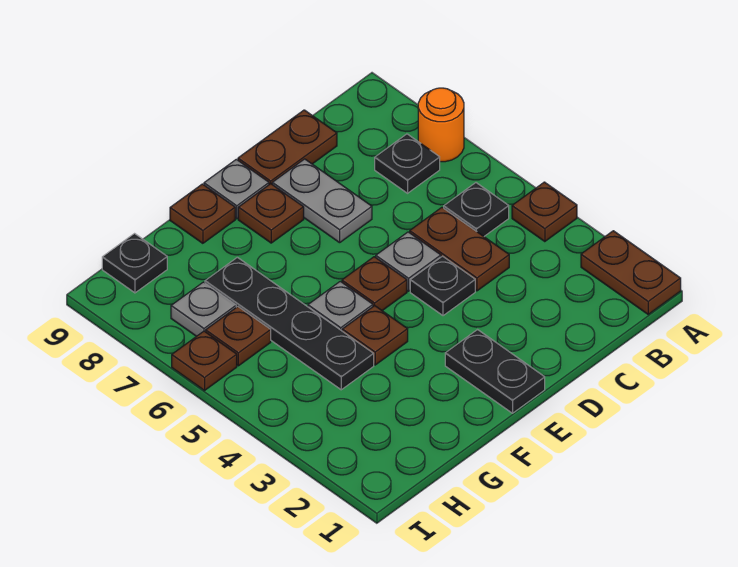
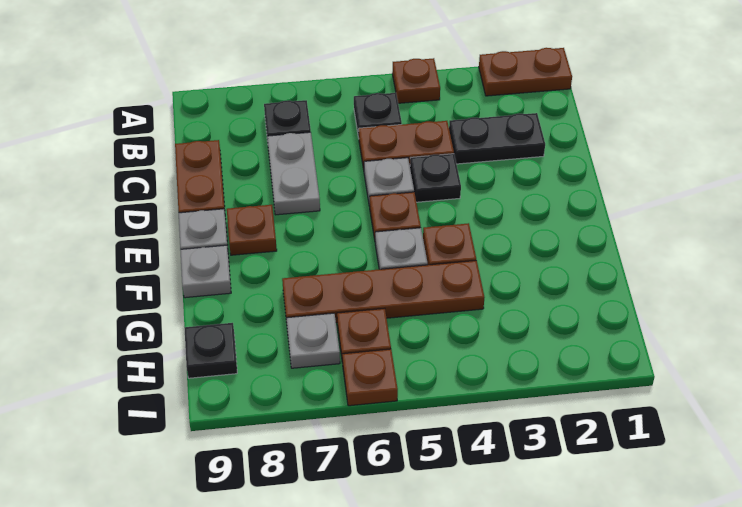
orange 1x1 round brick [418,88,464,162] -> none
grey 1x2 plate [272,159,372,243] -> grey 1x2 plate turned to [267,132,320,215]
black 1x2 plate [445,330,545,413] -> black 1x2 plate moved to [449,113,545,164]
brown 1x1 plate [170,184,235,243] -> grey 1x1 plate [180,245,231,298]
black 1x4 plate [205,257,374,390] -> brown 1x4 plate [282,260,485,323]

